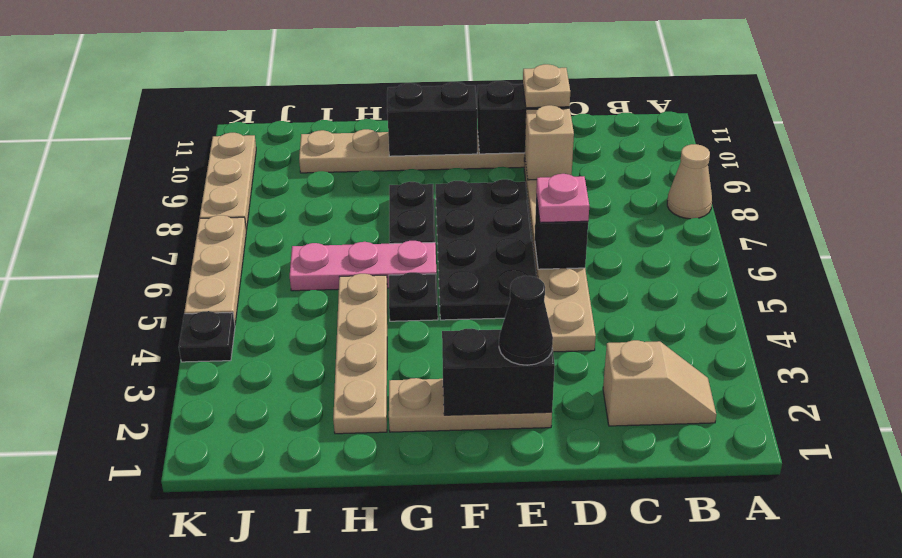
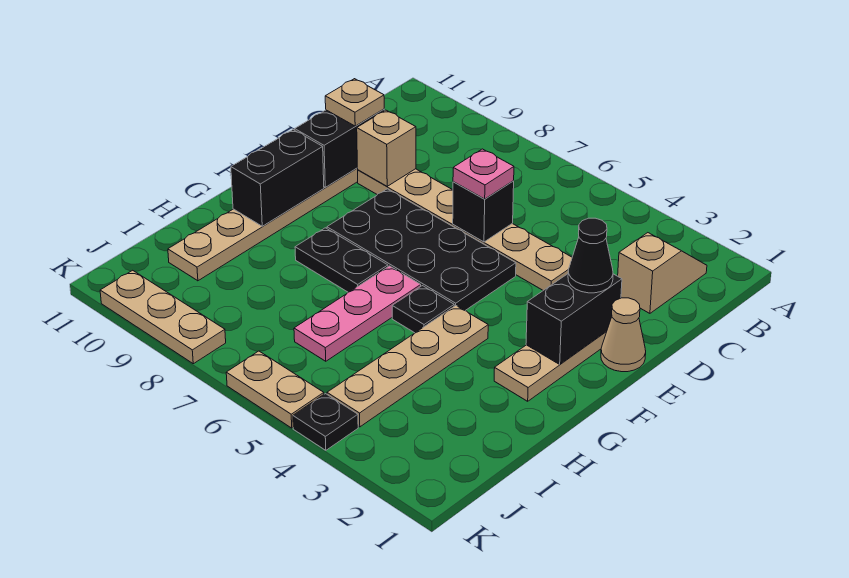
tan 1x1 cone [667,144,712,219] -> tan 1x1 cone moved to [601,298,646,372]
tan 1x4 plate [333,274,387,434] -> tan 1x4 plate turned to [327,306,488,427]
tan 1x3 plate [184,215,246,323] -> tan 1x2 plate [226,351,324,428]

